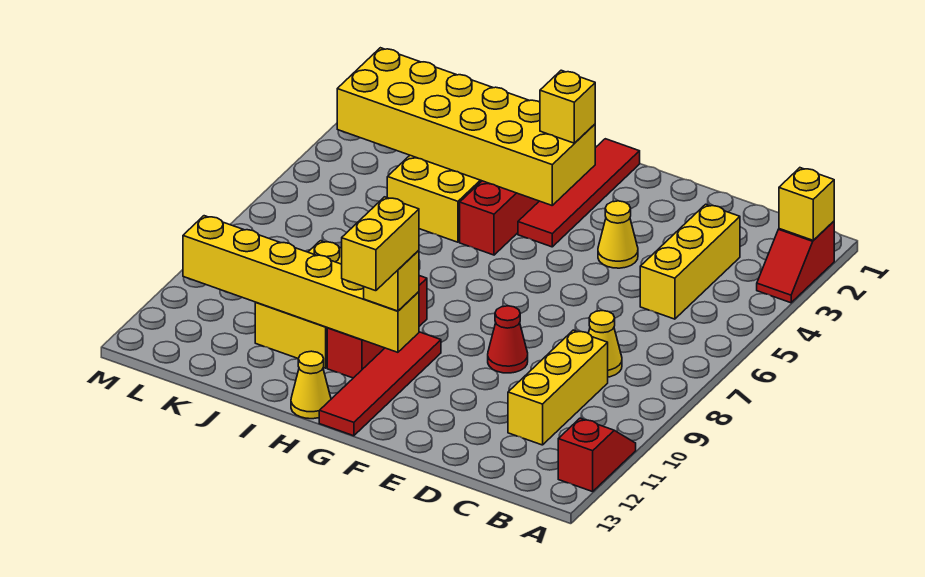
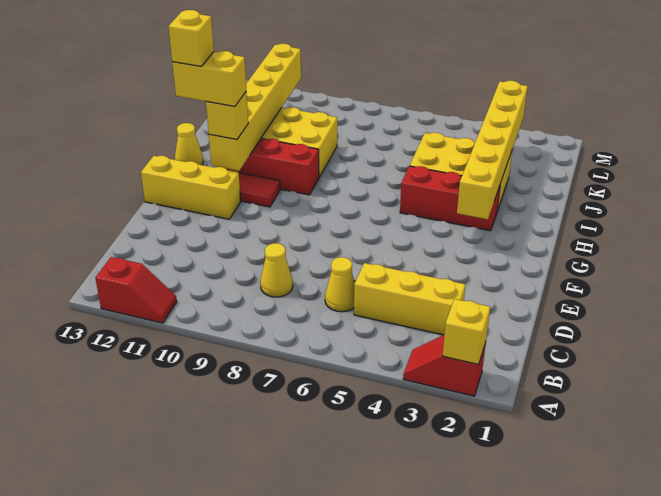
yellow 1x3 brick [508,330,608,445] -> yellow 1x3 brick moved to [141,156,241,219]
yellow 1x1 cone [598,201,638,268] -> yellow 1x1 cone moved to [325,257,355,312]
red 1x1 cone [488,306,528,373] -> none
red 1x4 tile [518,139,640,247] -> none
yellow 2x6 brick [337,48,595,205] -> yellow 1x6 brick [457,81,528,219]
yellow 1x1 brick [540,70,595,143] -> yellow 1x1 brick moved to [168,10,214,66]

